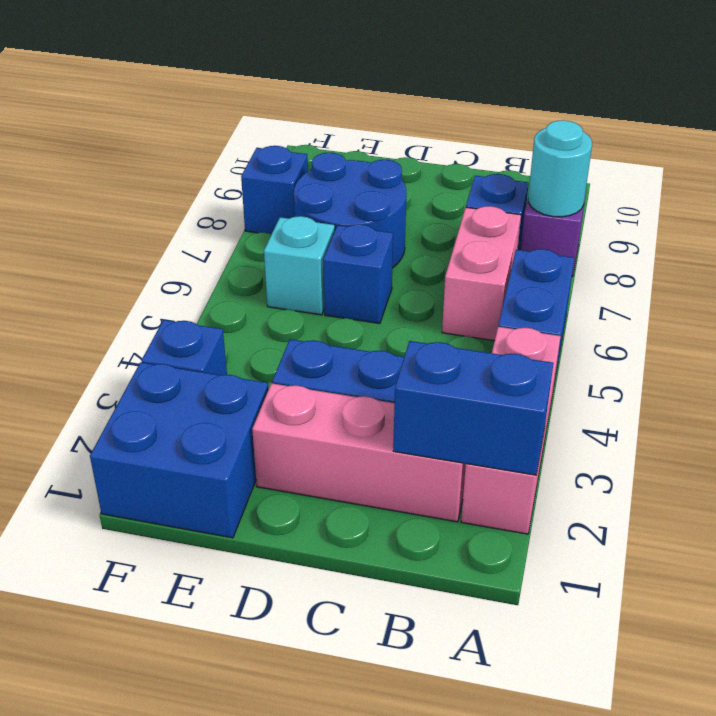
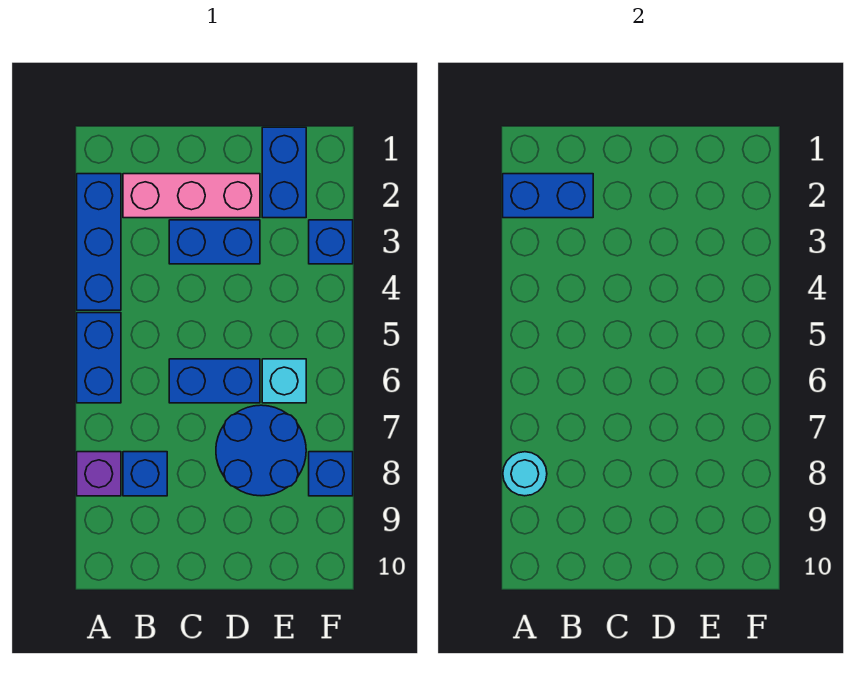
pink 1x3 brick [461,327,561,534] -> blue 1x3 brick [77,174,121,310]
pink 1x2 brick [442,206,521,341] -> none
blue 1x1 brick [323,224,393,324] -> blue 1x2 brick [169,359,260,403]
blue 2x2 brick [90,362,268,538] -> blue 1x2 brick [262,127,306,218]

